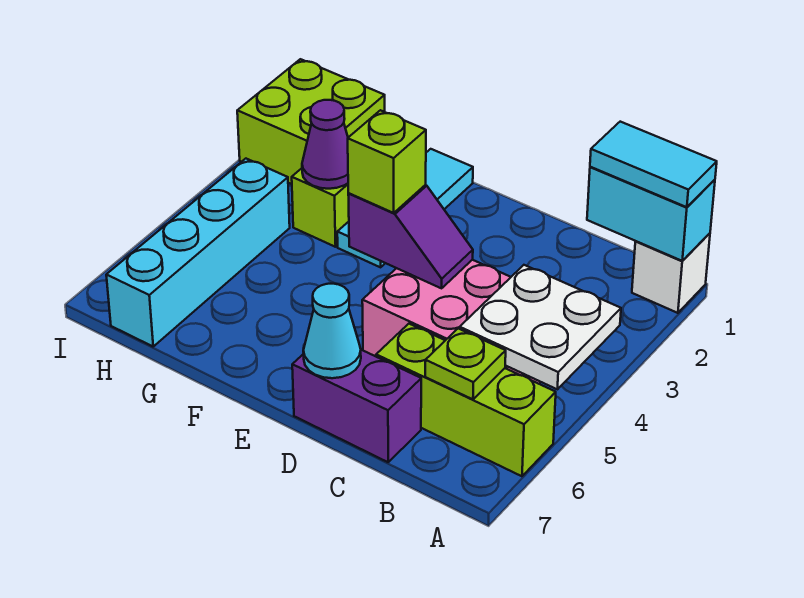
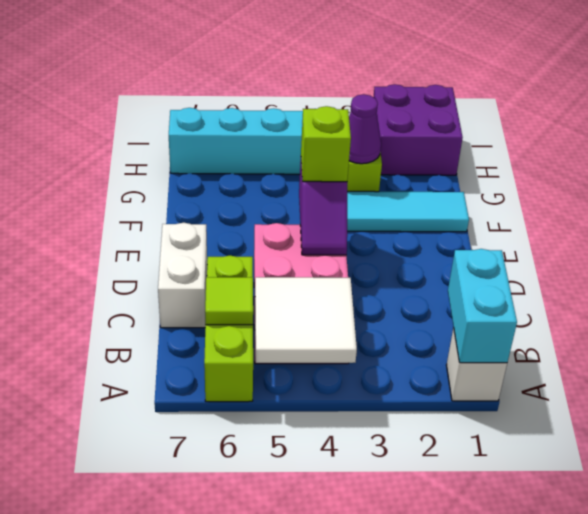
cyan 1x2 tile [590,122,717,207] -> none
white 2x2 plate [460,265,621,389] -> white 2x2 tile [255,277,357,363]
lime 1x1 plate [425,329,506,399] -> lime 1x1 tile [205,277,253,325]
purple 1x2 brick [292,350,421,462] -> white 1x2 brick [158,223,207,328]
cyan 1x1 cone [303,284,361,378] -> none
lime 2x2 brick [237,59,385,184] -> purple 2x2 brick [374,84,463,175]

